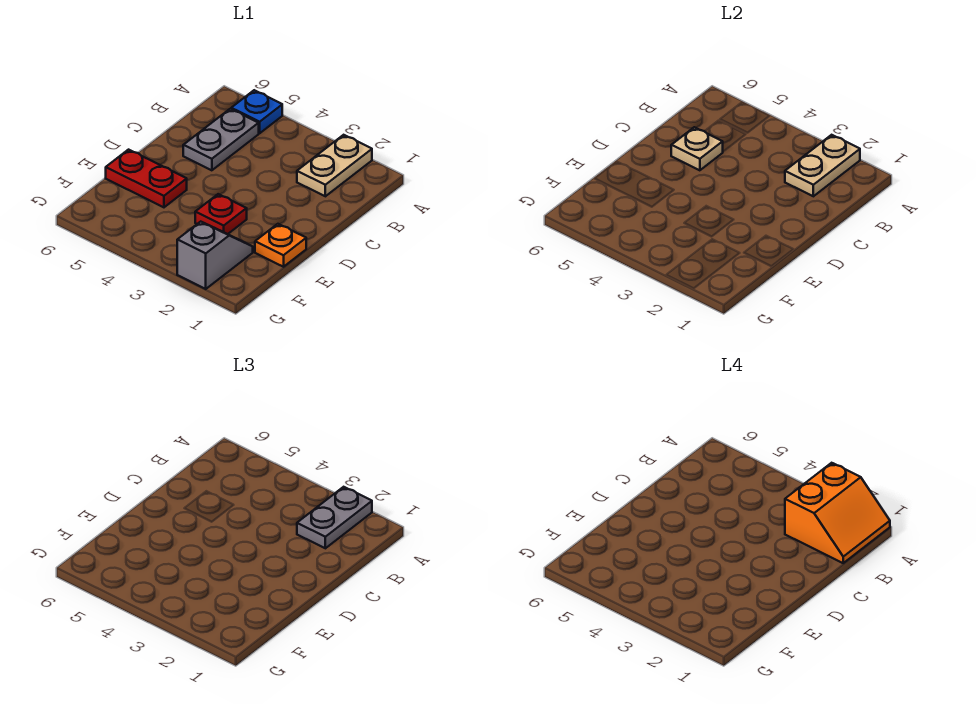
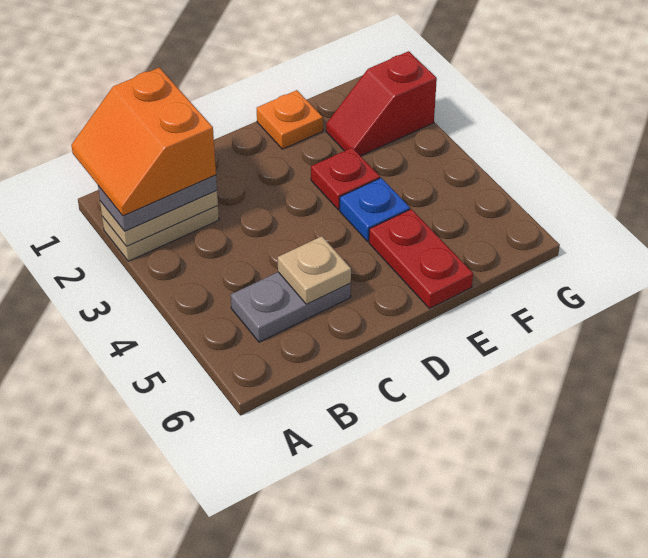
orange 2x2 slope [785,463,890,563] -> orange 2x2 slope turned to [71,68,216,216]
blue 1x1 plate [231,90,282,133] -> blue 1x1 plate moved to [340,178,410,241]
grey 1x2 slope [177,222,253,289] -> red 1x2 slope [326,51,437,156]

